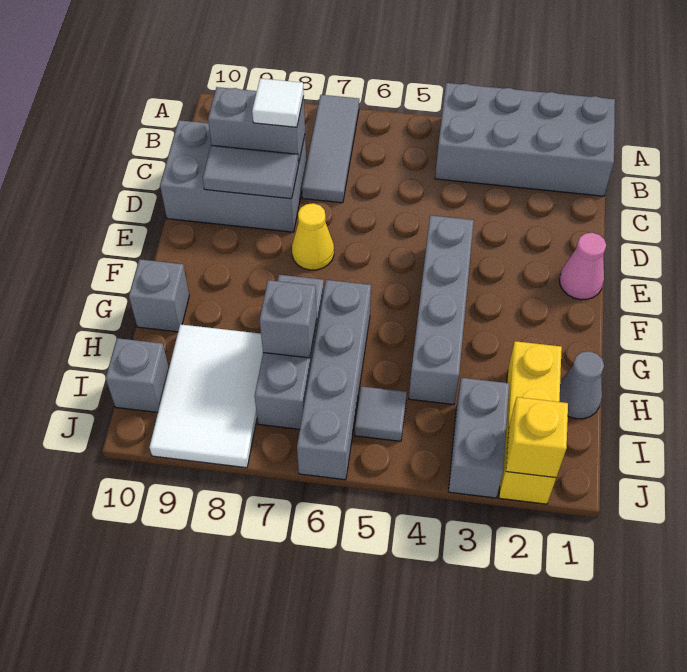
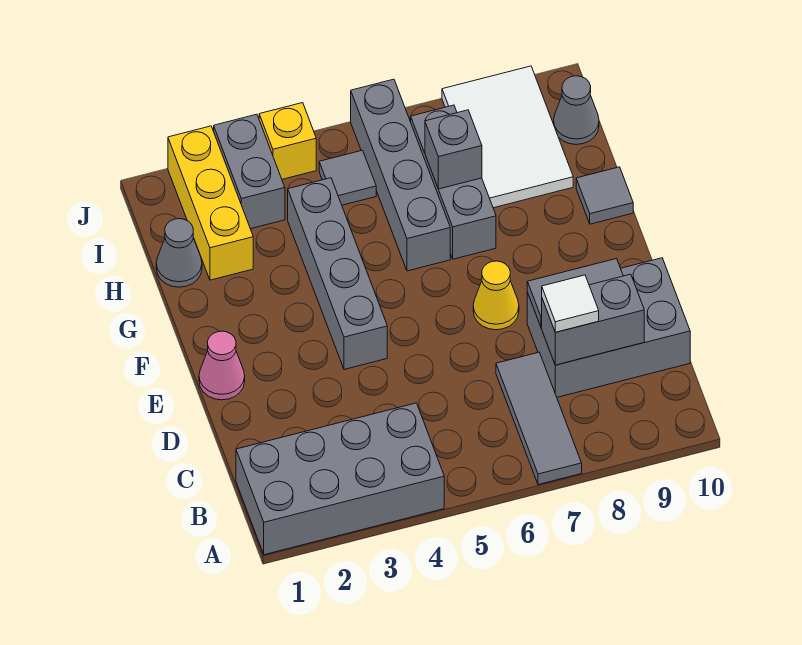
grey 1x1 brick [129,259,189,332] -> grey 1x1 tile [576,167,633,224]
grey 1x1 brick [106,338,169,412] -> grey 1x1 cone [554,76,599,144]
yellow 1x1 brick [506,397,568,478] -> yellow 1x1 brick moved to [259,103,316,179]

